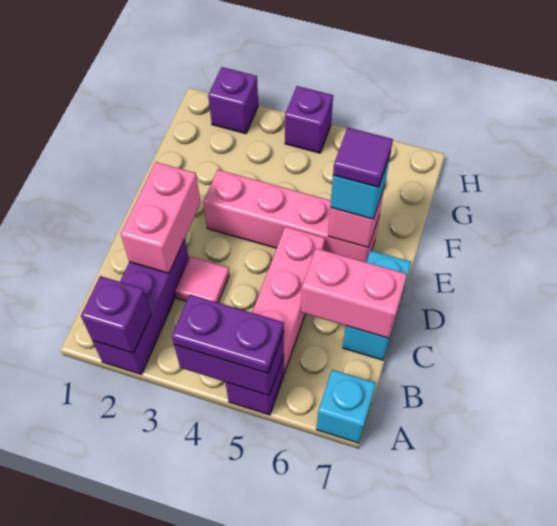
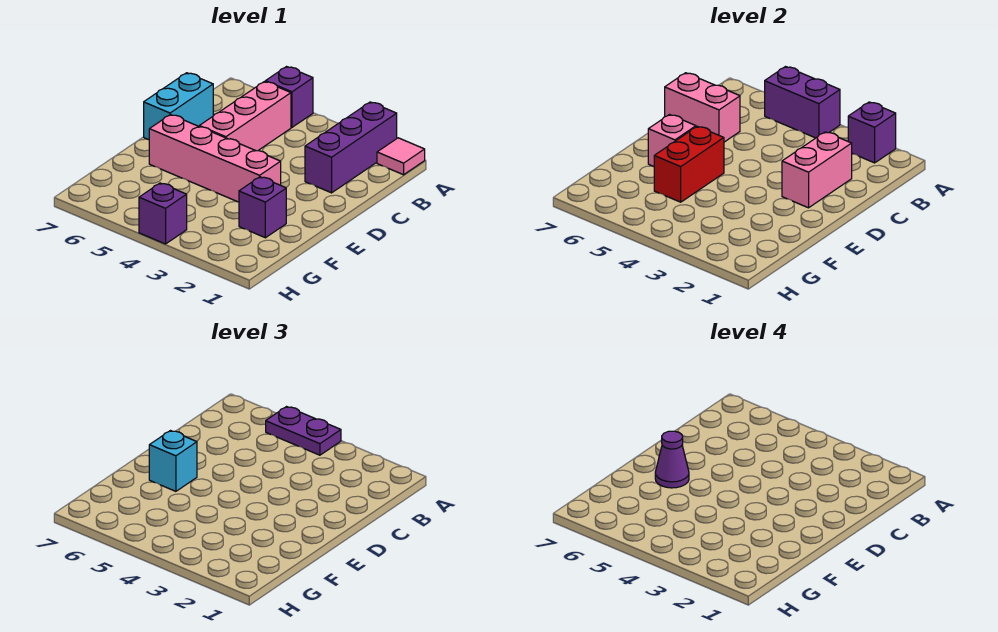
cyan 1x1 brick [316,370,376,443] -> none
pink 1x1 tile [175,257,229,303] -> pink 1x1 tile moved to [377,138,425,175]
none -> red 1x2 brick [654,126,724,202]
purple 1x1 tile [333,128,393,187] -> purple 1x1 cone [655,431,689,488]
purple 1x1 brick [208,67,258,134] -> purple 1x1 brick moved to [239,177,286,238]

